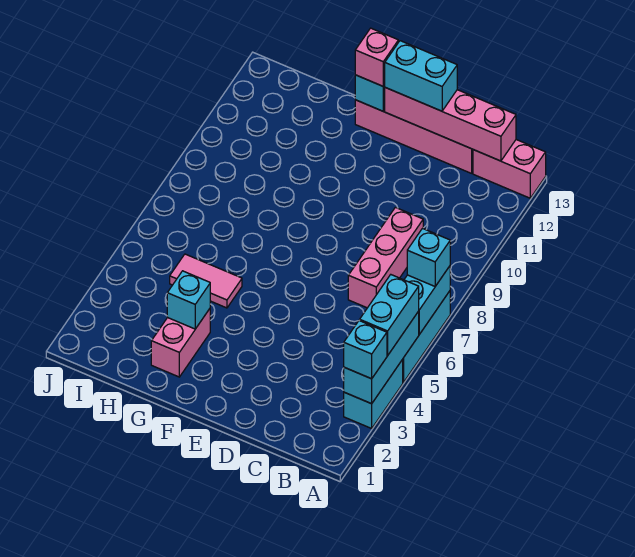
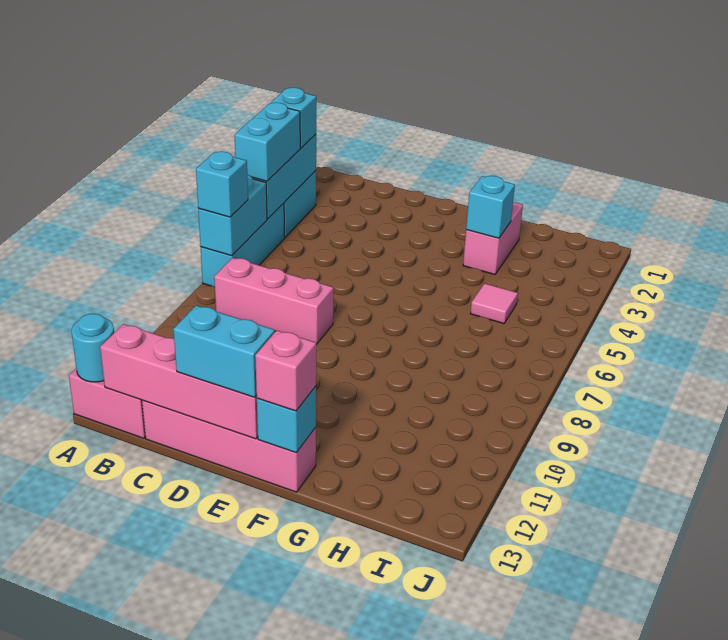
none -> cyan 1x1 round brick [71,314,114,382]
pink 1x3 brick [348,207,423,308] -> pink 1x3 brick turned to [214,258,334,344]
pink 1x2 tile [170,254,242,308] -> pink 1x1 tile [470,283,518,324]

